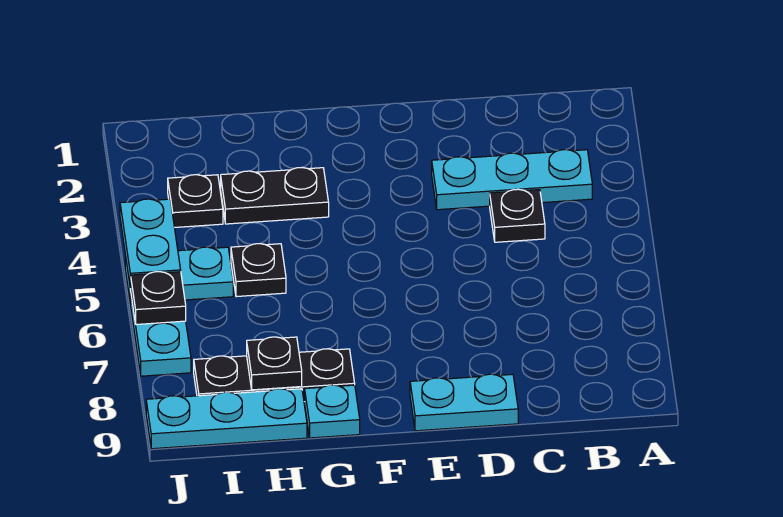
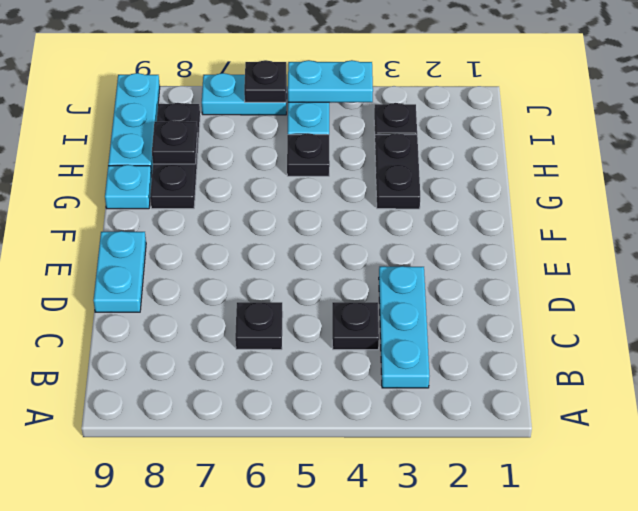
none -> black 1x1 plate [235,302,283,350]

